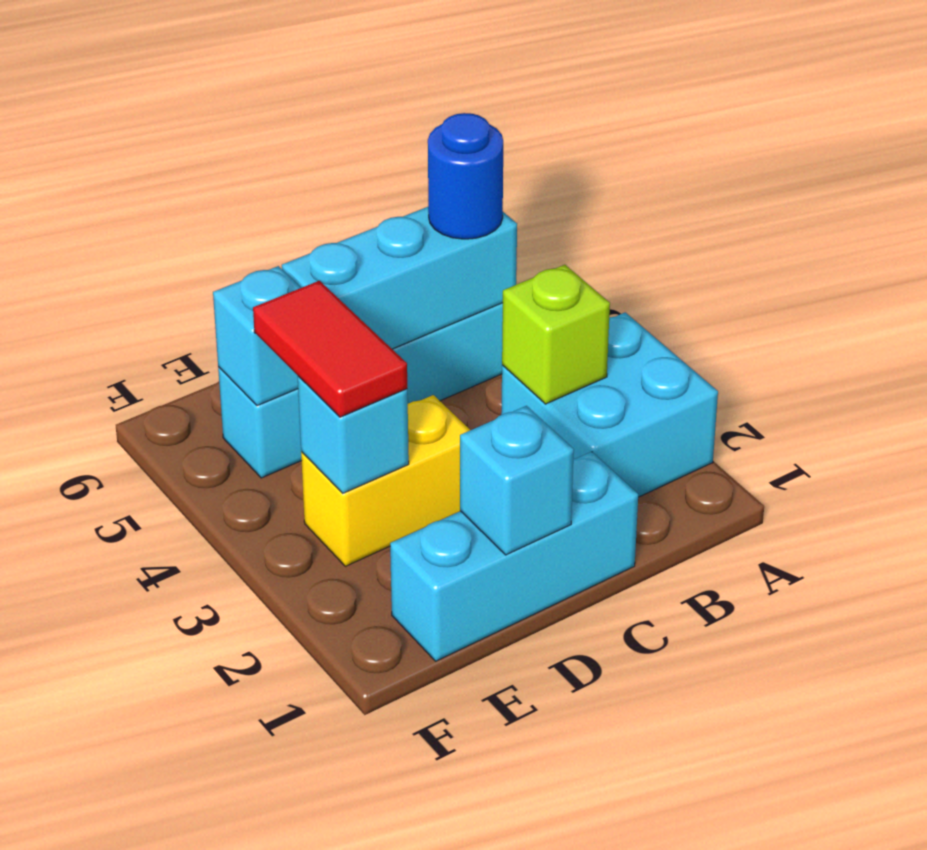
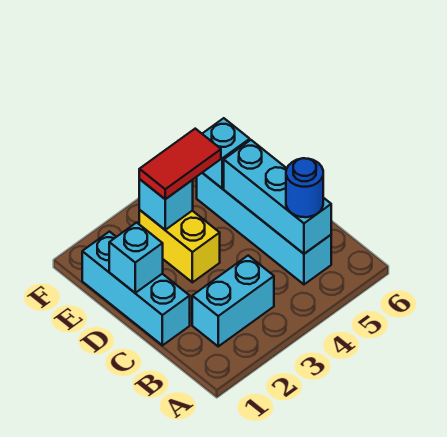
cyan 2x2 brick [501,312,718,497] -> cyan 1x2 brick [192,256,274,346]
lime 1x1 brick [502,265,610,404] -> none

